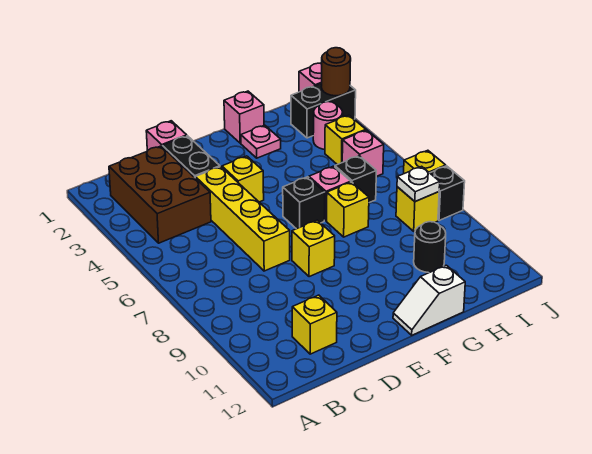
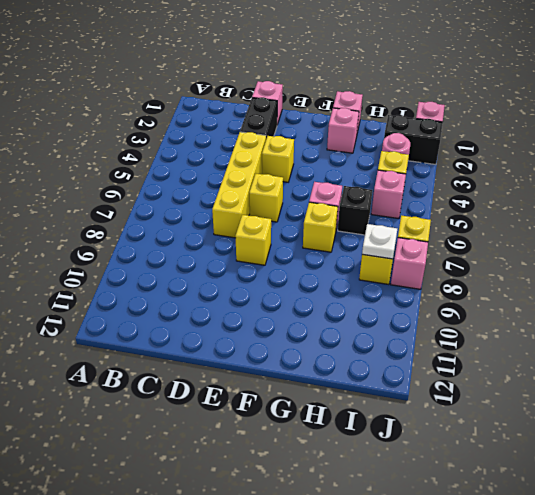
brown 2x3 brick [109,146,211,243] -> none
yellow 1x1 brick [292,295,337,354] -> yellow 1x1 brick moved to [249,174,283,222]
black 1x1 brick [283,177,325,229] -> none
white 1x2 slope [393,265,465,335] -> none
pink 1x1 plate [241,125,281,158] -> pink 1x1 brick [327,108,359,153]
black 1x1 round brick [414,222,446,273] -> none
brown 1x1 round brick [321,48,351,96] -> none
black 1x1 brick [430,166,465,220] -> pink 1x1 brick [391,238,428,289]

